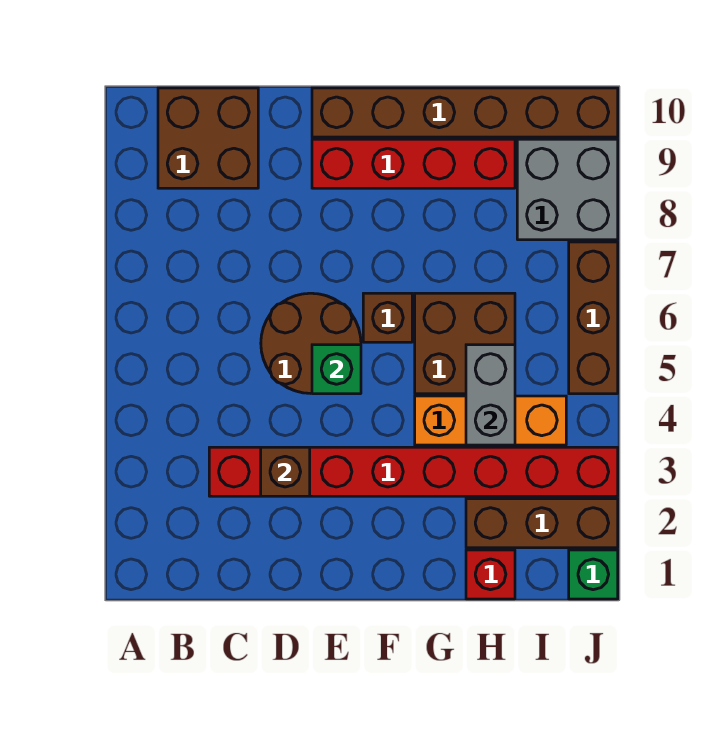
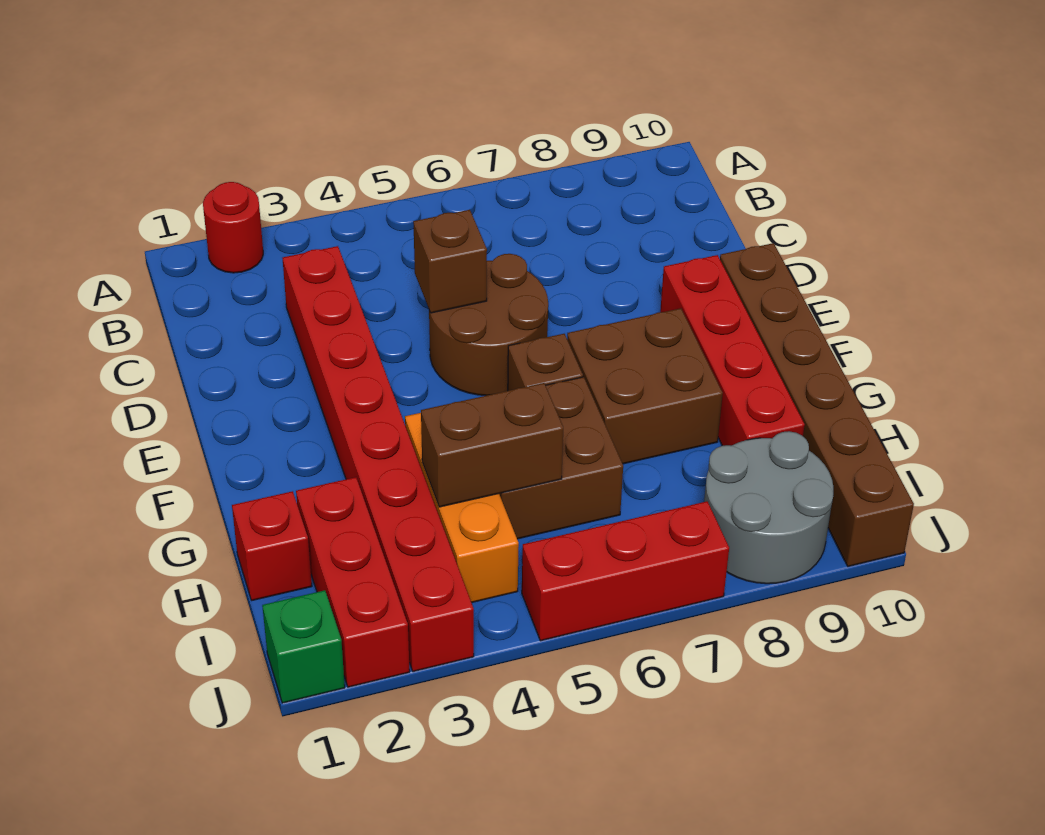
none -> red 1x1 round brick [203,182,263,273]
brown 2x2 brick [158,88,258,188] -> brown 2x2 brick moved to [567,308,723,464]
brown 1x1 brick [261,447,310,496] -> brown 1x1 brick moved to [413,210,487,313]
green 1x1 brick [312,345,361,394] -> none
brown 1x3 brick [466,499,618,548] -> red 1x3 brick [296,477,410,687]
grey 1x2 brick [466,345,515,445] -> brown 1x2 brick [421,383,563,507]
grey 2x2 brick [517,139,618,240] -> grey 2x2 round brick [704,431,833,584]
brown 1x3 brick [569,242,618,394] -> red 1x3 brick [522,501,729,641]

